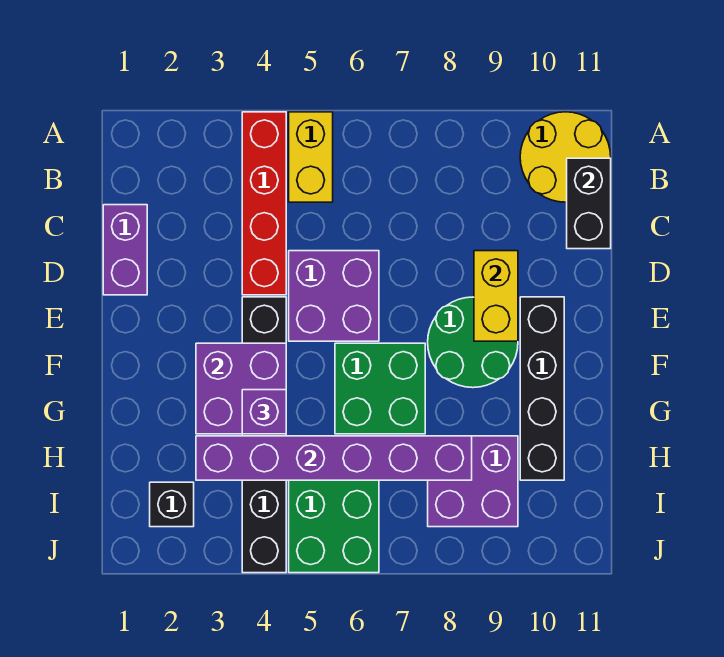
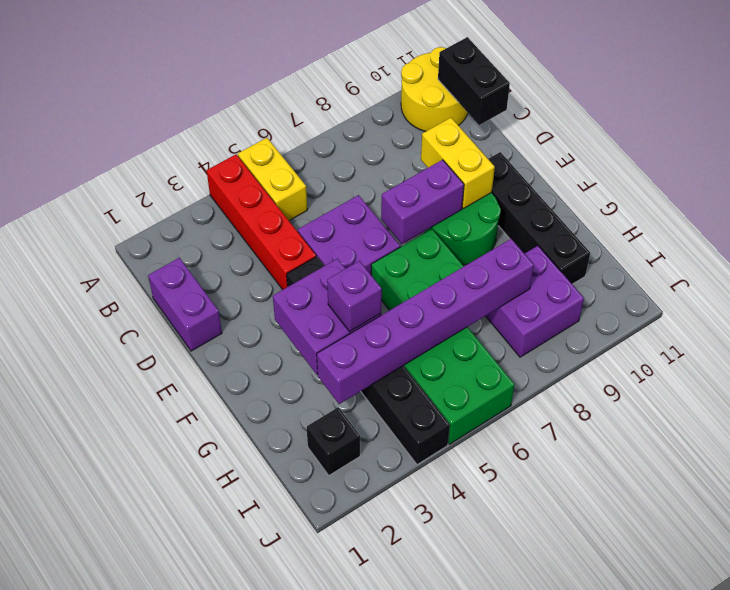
none -> purple 1x2 brick [381,160,464,244]

